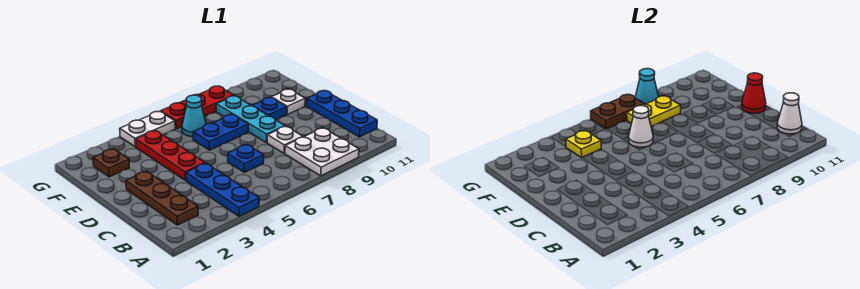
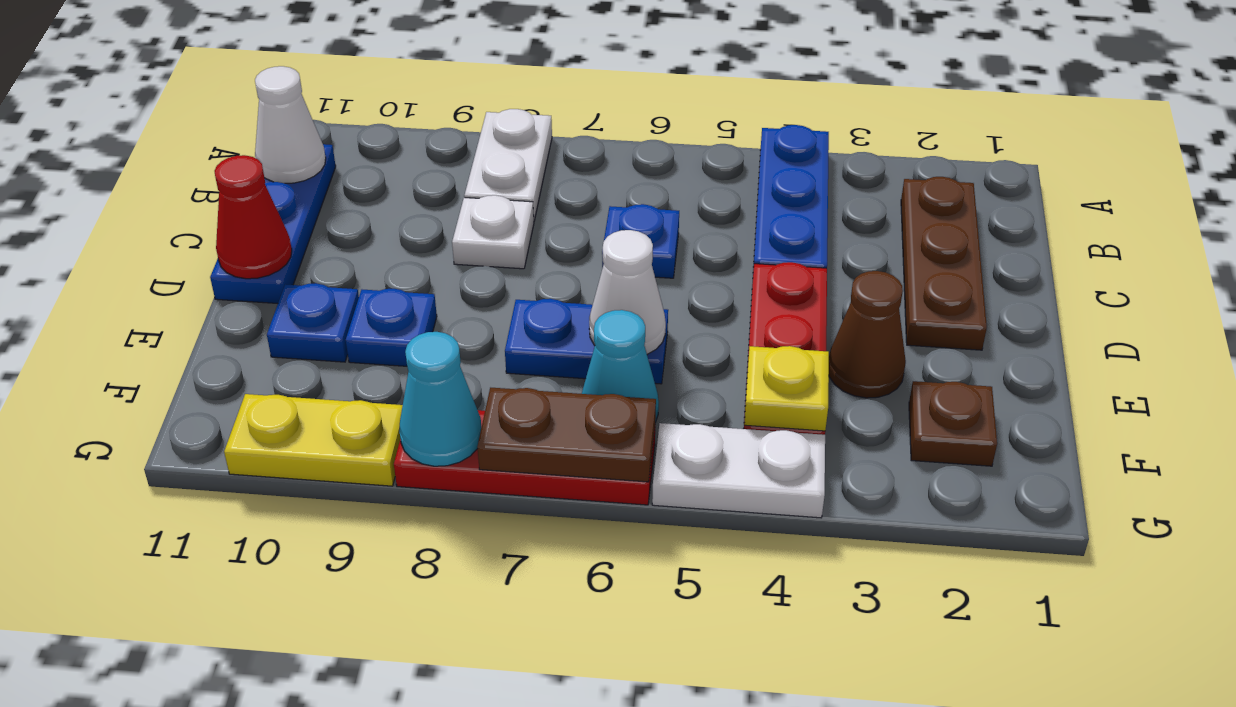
white 2x2 plate [285,128,359,176] -> white 1x2 plate [464,109,552,221]
cyan 1x3 plate [216,96,285,143] -> none
none -> brown 1x1 cone [829,271,906,398]
white 1x1 plate [271,89,305,115] -> blue 1x1 plate [267,283,359,362]
yellow 1x2 plate [627,96,681,127] -> yellow 1x2 plate moved to [224,394,403,486]

